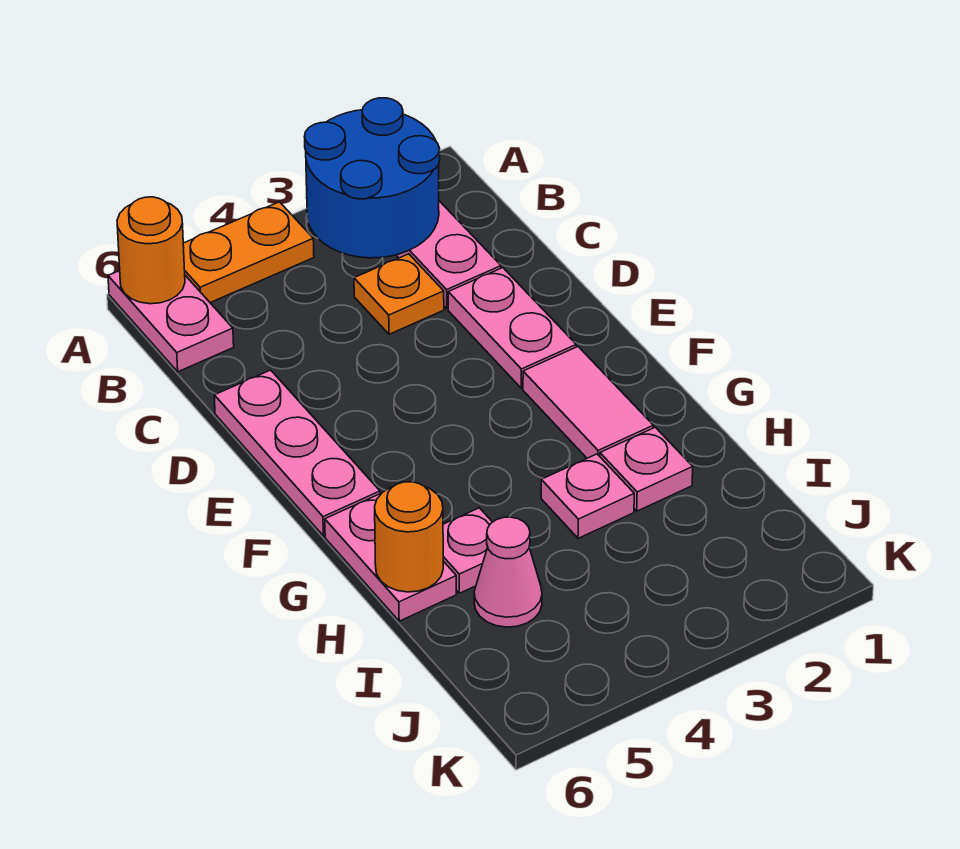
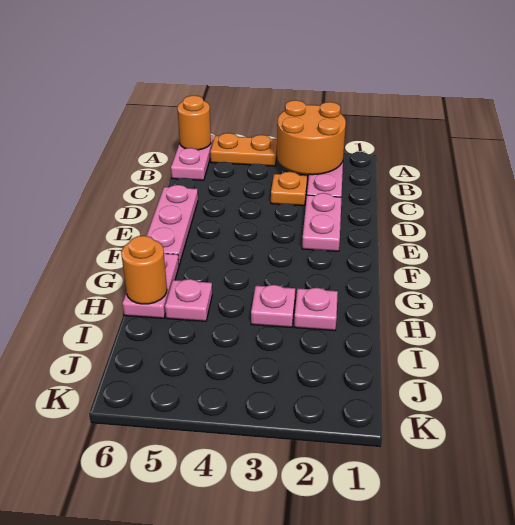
blue 2x2 round brick [304,98,440,258] -> orange 2x2 round brick [277,100,346,175]
pink 1x2 tile [523,347,653,458] -> none
pink 1x1 cone [474,517,542,627] -> none

